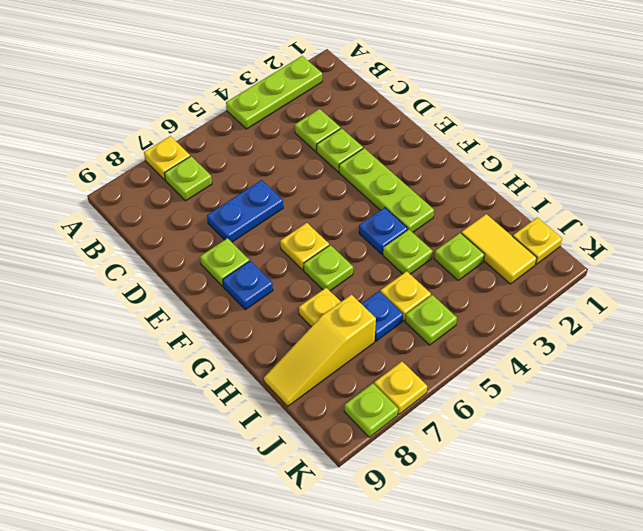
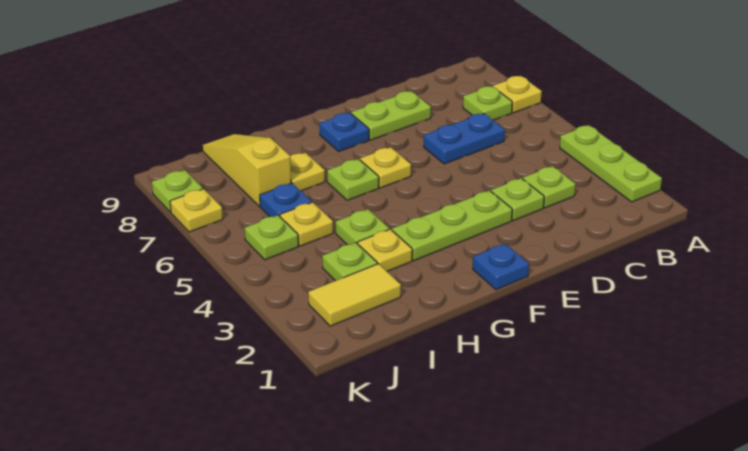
blue 1x2 plate [207,180,283,242] -> blue 1x2 plate turned to [424,113,505,164]
lime 1x1 plate [200,238,249,286] -> lime 1x2 plate [351,91,431,140]
blue 1x1 plate [359,208,408,254] -> blue 1x1 plate moved to [473,244,529,290]
yellow 1x1 plate [513,217,562,264] -> yellow 1x1 plate moved to [358,229,412,271]

